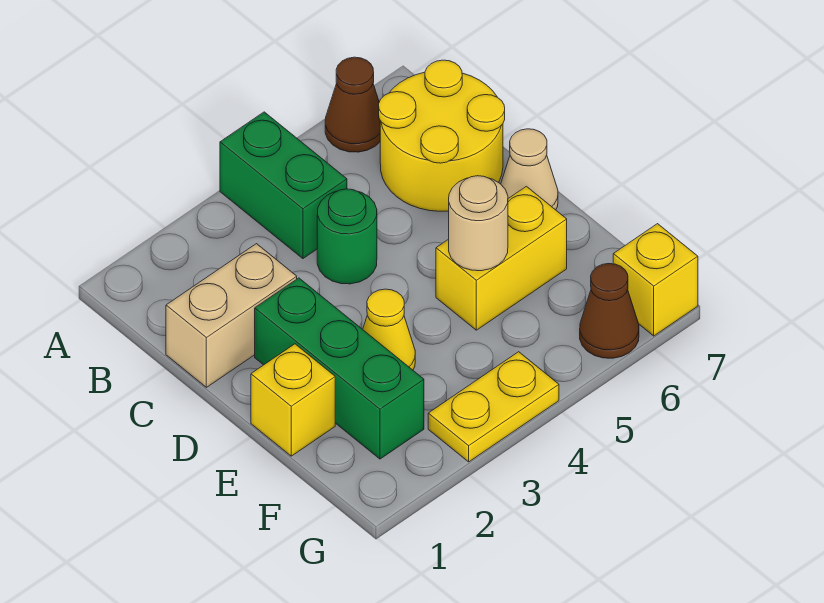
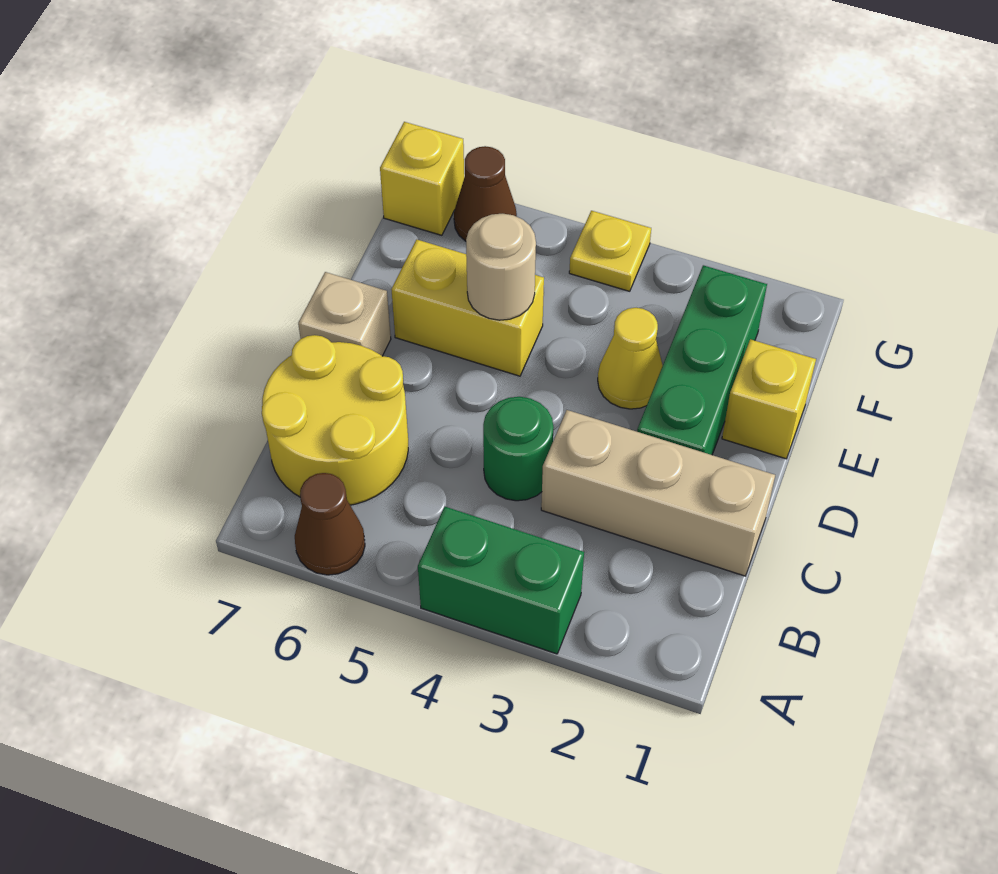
green 1x2 brick [220,112,347,258] -> green 1x2 brick turned to [418,507,584,654]
tan 1x2 brick [166,244,297,387] -> tan 1x3 brick [541,410,775,576]
tan 1x1 cone [501,129,558,210] -> tan 1x1 brick [298,272,391,356]
yellow 1x2 plate [428,352,559,462] -> yellow 1x1 plate [569,211,651,291]

